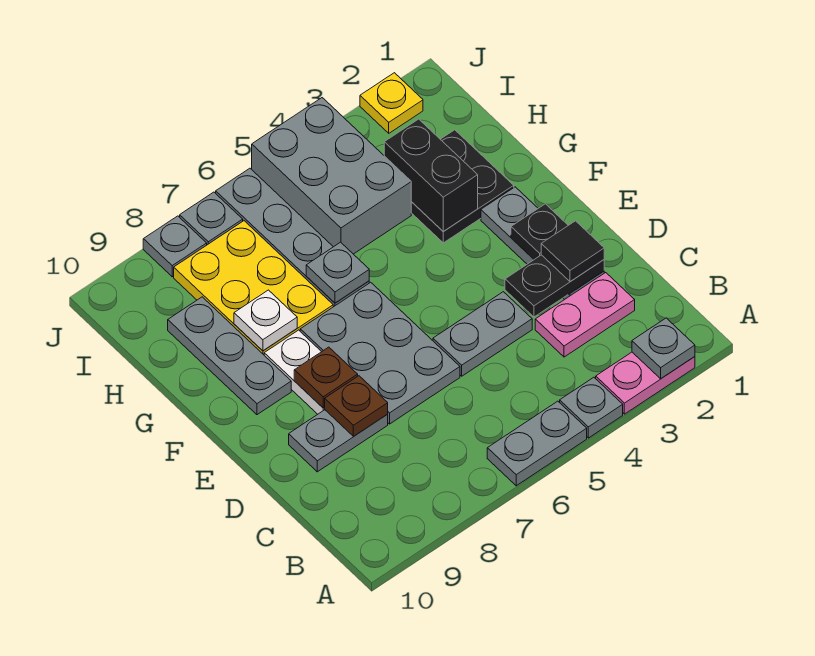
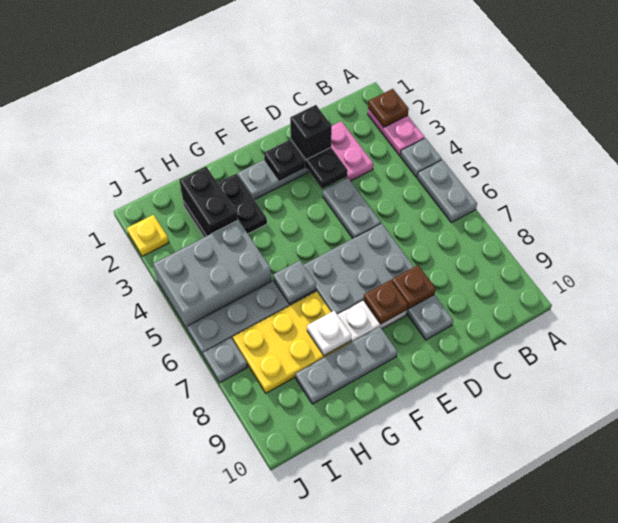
grey 1x1 plate [632,318,695,379] -> brown 1x1 plate [368,89,409,127]
black 1x1 tile [541,221,604,282] -> black 1x1 brick [290,105,332,160]
black 1x2 brick [384,119,478,231] -> black 1x2 brick turned to [179,167,238,236]
grey 1x1 plate [143,216,207,277] -> none

